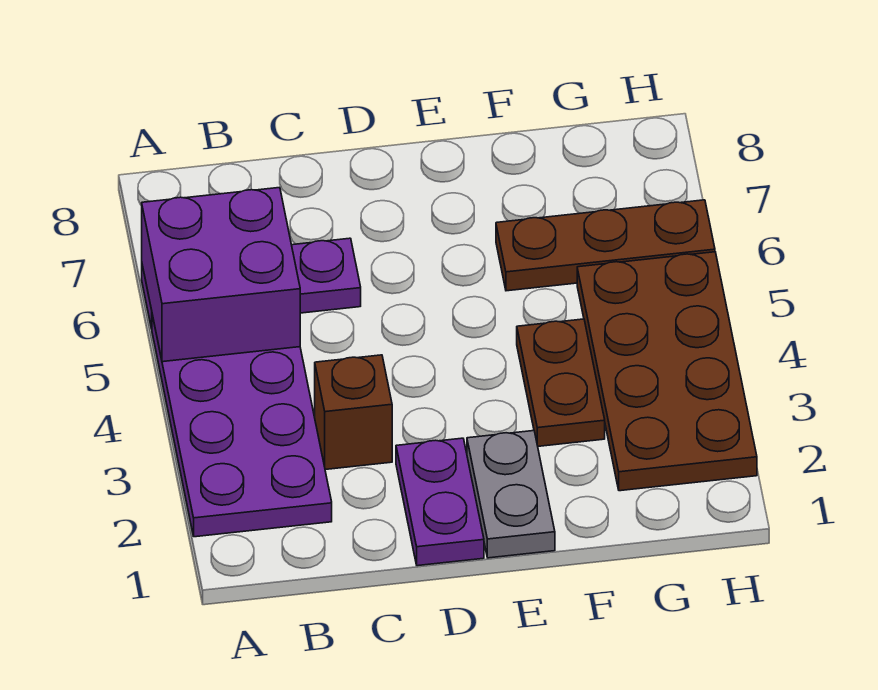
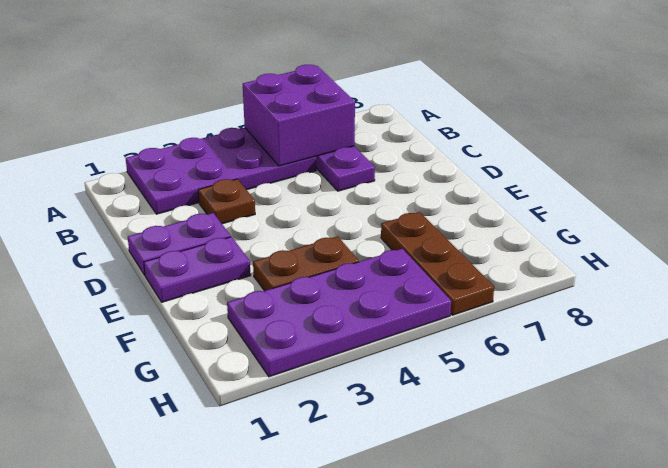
brown 1x1 brick [315,355,392,470] -> brown 1x1 plate [198,179,255,224]
grey 1x2 plate [467,431,555,558] -> purple 1x2 plate [144,237,251,302]
brown 2x4 plate [577,252,757,491] -> purple 2x4 plate [227,249,451,377]

